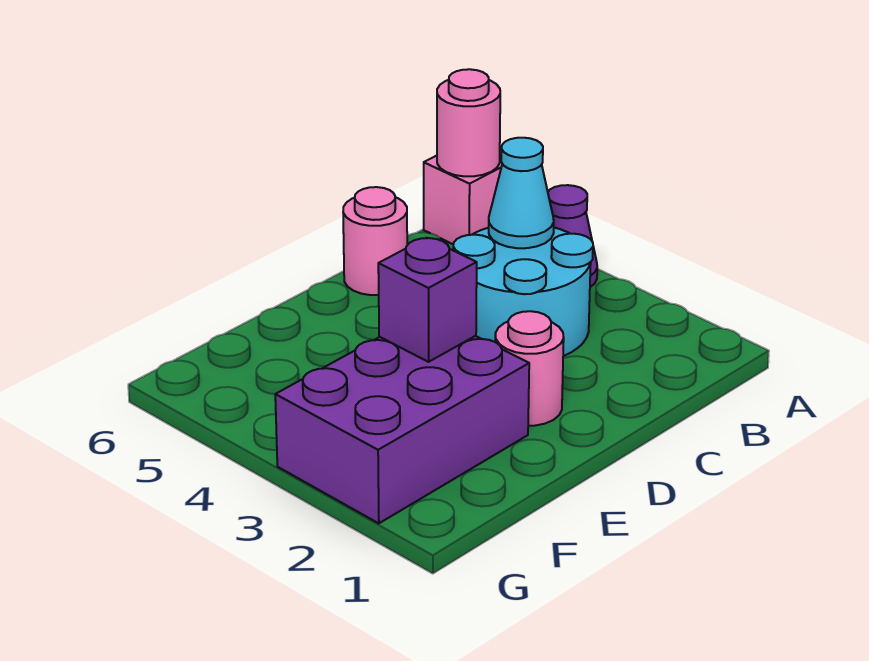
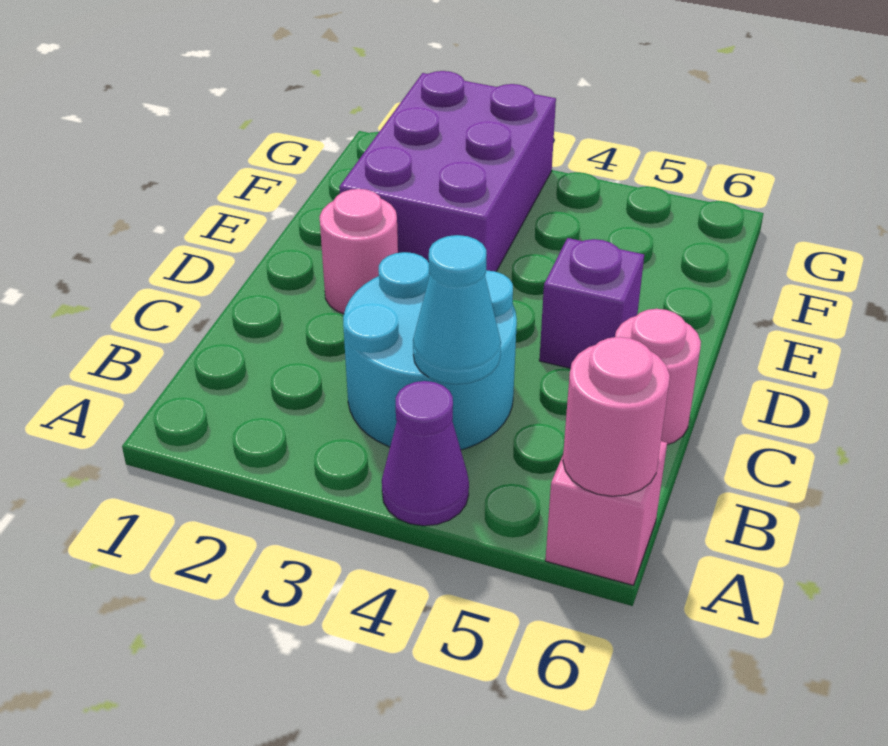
purple 1x1 brick [378,238,477,362] -> purple 1x1 brick moved to [539,238,644,369]

